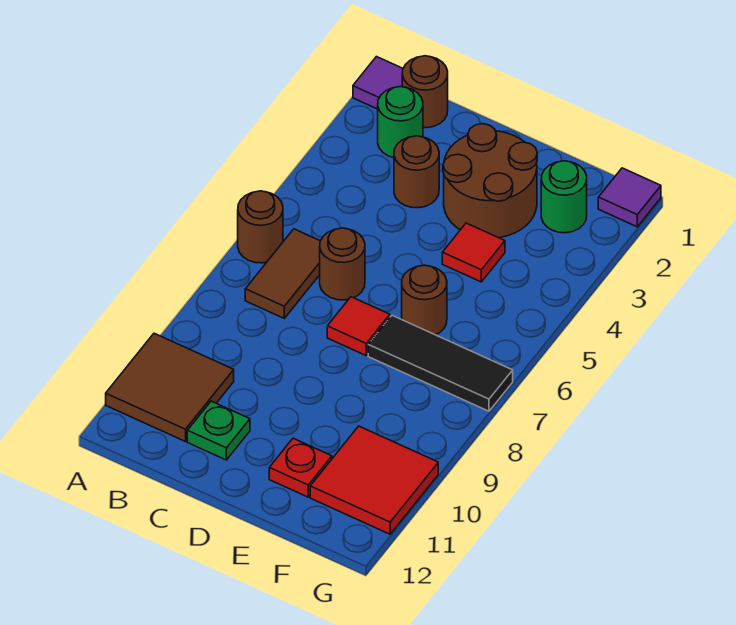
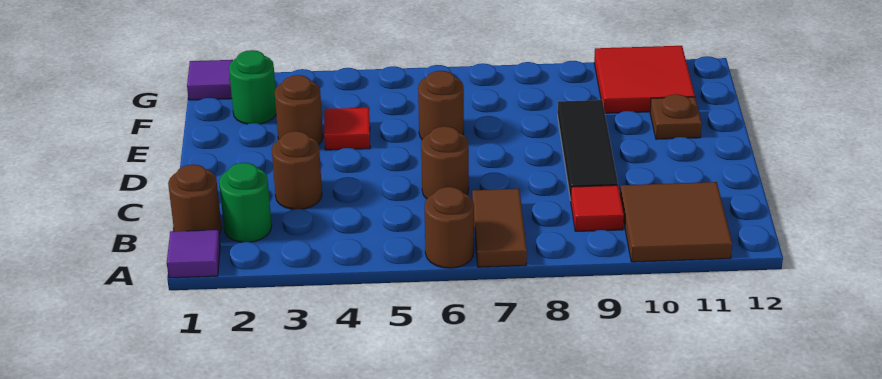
brown 1x2 tile [245,229,320,318] -> brown 1x2 tile turned to [472,189,527,267]
green 1x1 plate [187,401,250,460] -> none
brown 2x2 round brick [443,124,537,238] -> brown 1x1 round brick [275,75,323,145]
red 1x1 tile [327,297,390,355] -> red 1x1 tile moved to [570,185,624,231]
black 1x3 tile [368,315,513,411] -> black 1x3 tile moved to [558,100,618,199]
red 1x1 plate [269,438,332,497] -> brown 1x1 plate [650,94,702,139]

